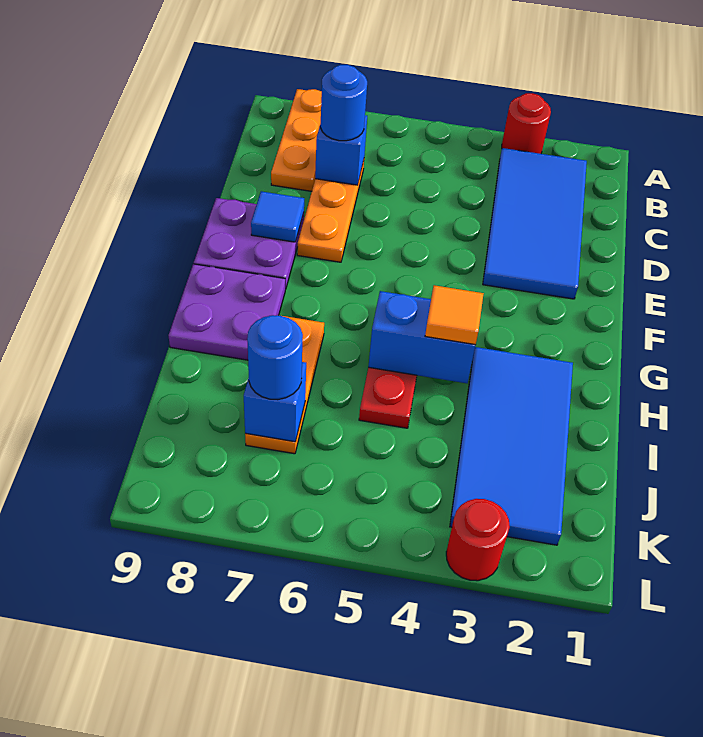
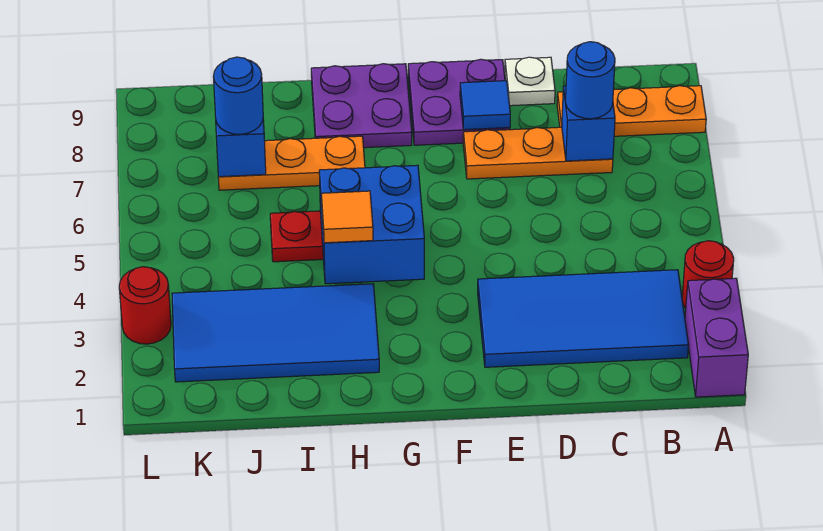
none -> purple 1x2 brick [685,278,748,397]
none -> white 1x1 plate [505,57,555,106]
blue 1x2 brick [368,291,476,383] -> blue 2x2 brick [319,165,424,284]

